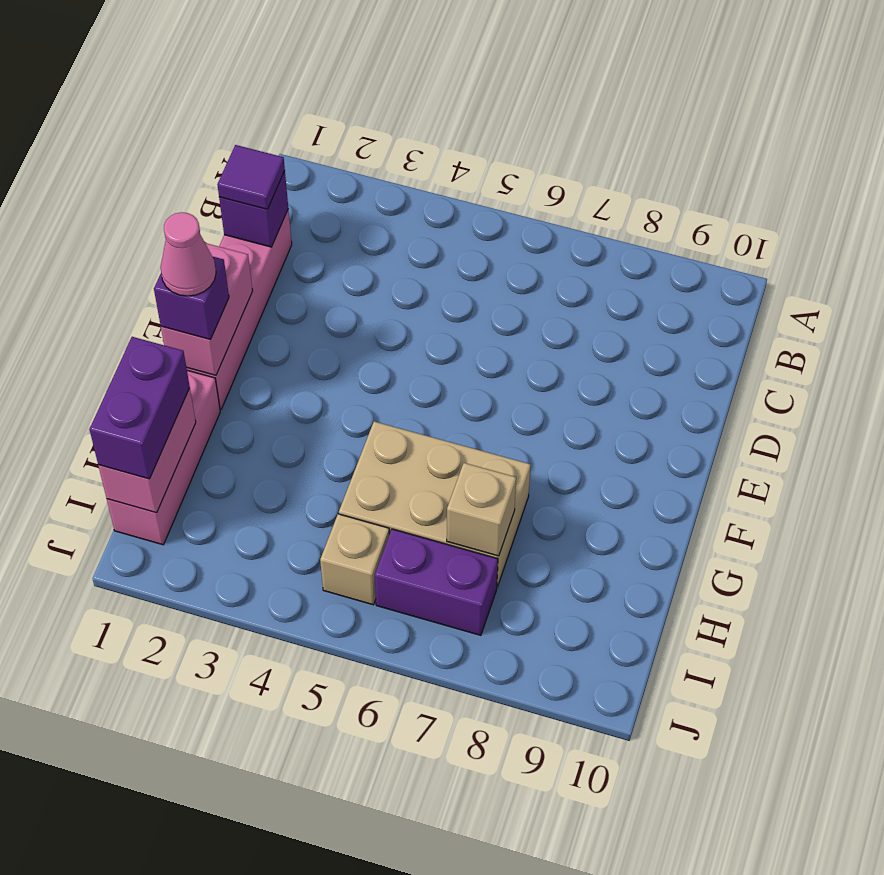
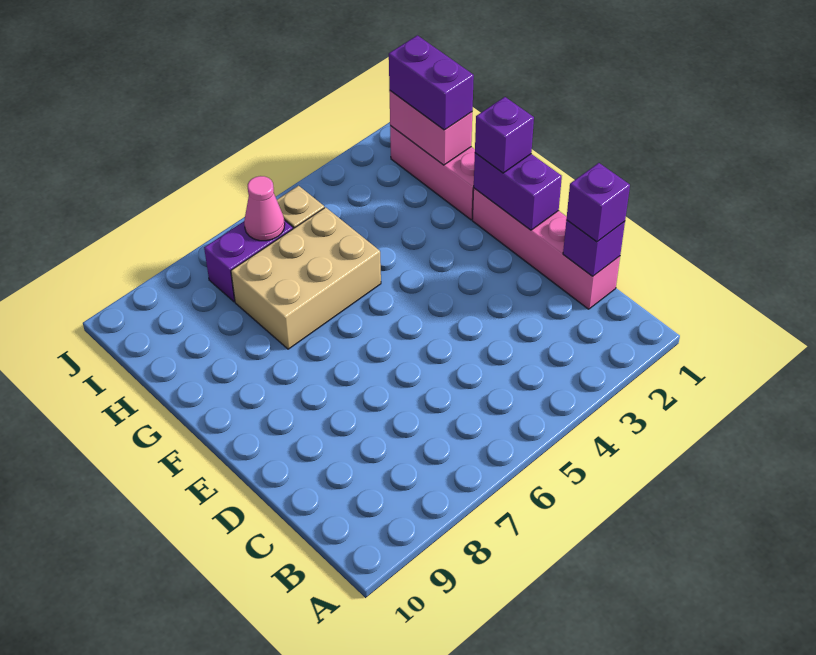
purple 1x1 tile [217,145,285,209] -> purple 1x1 brick [566,163,630,242]
pink 1x2 brick [161,243,253,375] -> purple 1x2 brick [474,153,562,230]
pink 1x1 cone [161,212,216,296] -> pink 1x1 cone moved to [244,176,285,241]
tan 1x1 brick [447,463,516,556] -> none

